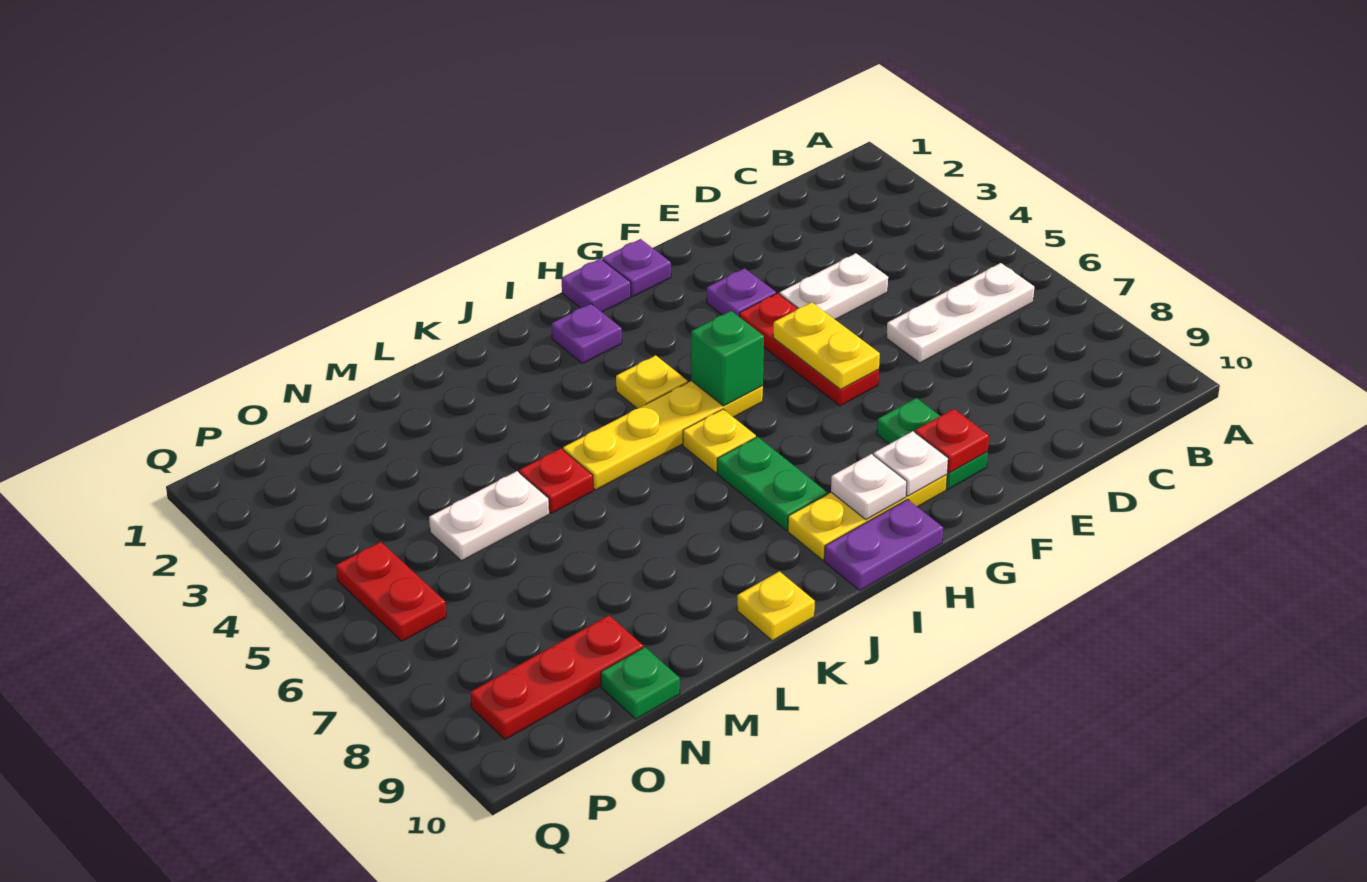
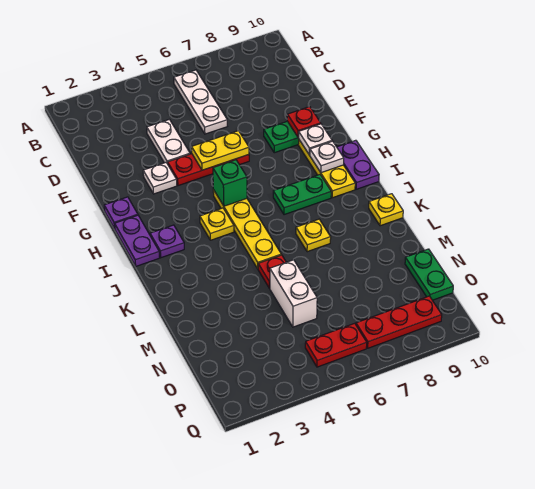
purple 1x1 plate [707,268,776,317] -> white 1x1 plate [143,163,177,194]
purple 1x1 plate [562,259,631,312] -> purple 1x2 plate [115,215,159,266]
yellow 1x1 plate [683,409,756,472] -> yellow 1x1 plate moved to [296,219,331,252]
white 1x2 plate [429,471,549,561] -> white 1x2 brick [270,260,317,327]
red 1x3 plate [470,615,643,739] -> red 1x3 plate turned to [356,296,442,348]
green 1x1 plate [601,647,680,719] -> green 1x2 plate [405,249,453,300]

